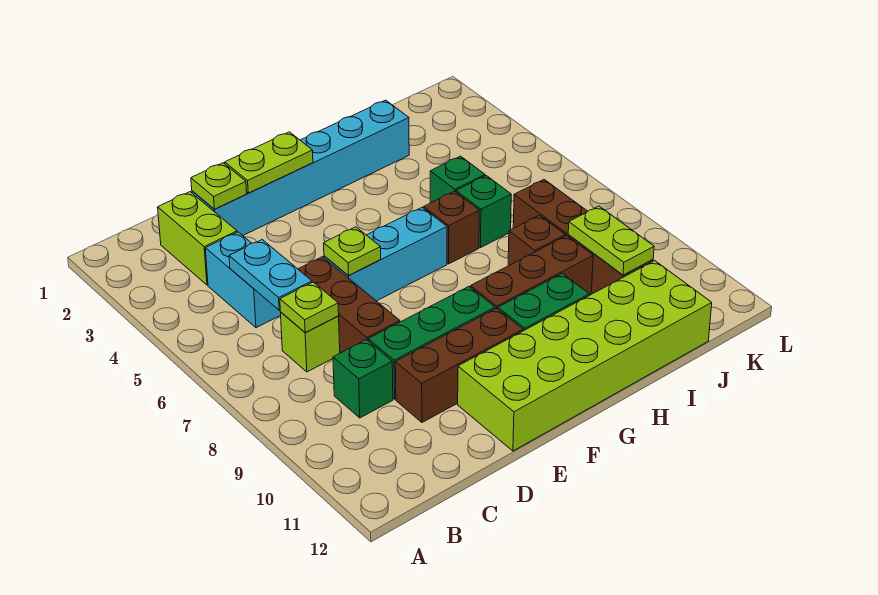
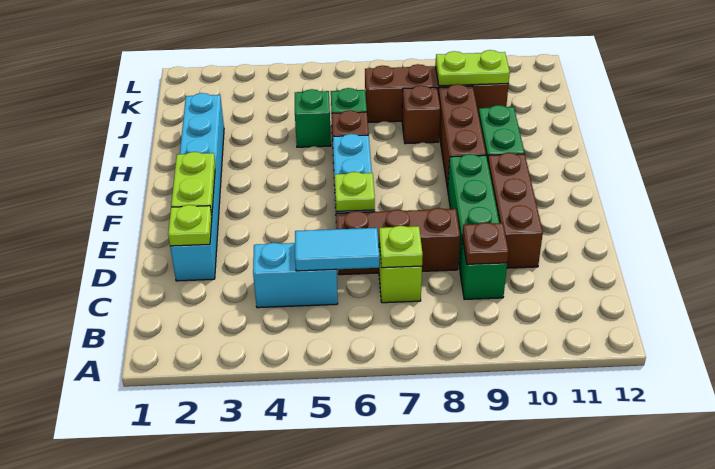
lime 1x2 brick [158,192,237,285] -> none
cyan 1x2 plate [229,240,312,310] -> cyan 1x2 tile [295,228,380,271]
none -> brown 1x1 plate [462,222,509,264]
lime 2x6 brick [458,261,712,451] -> none

